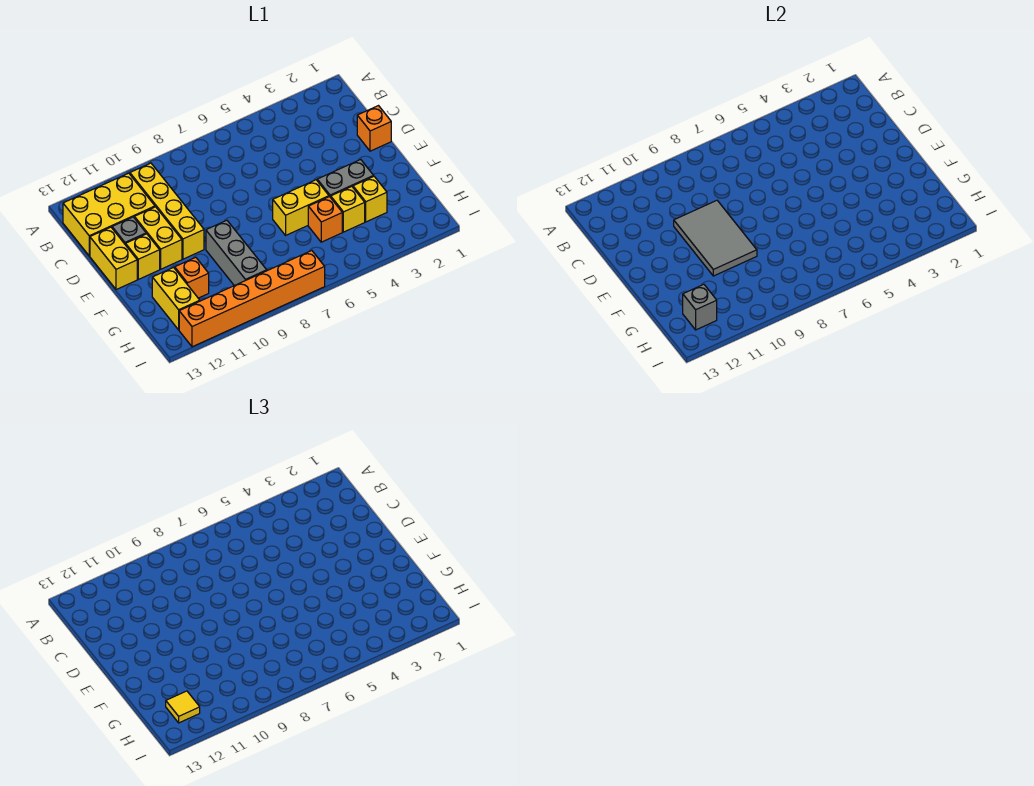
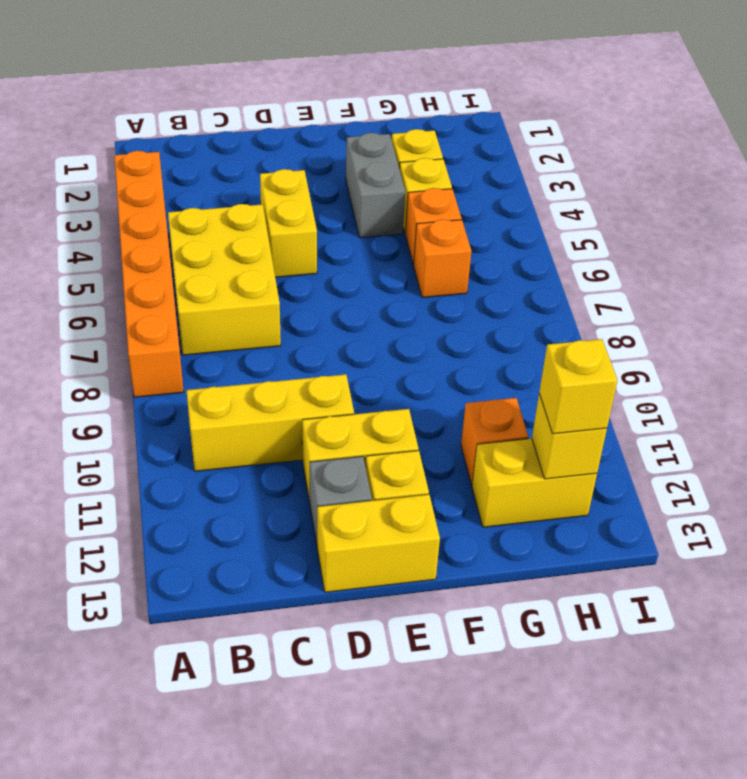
yellow 1x4 brick [130,163,204,259] -> yellow 1x3 brick [186,374,354,471]
yellow 2x3 brick [63,173,155,256] -> yellow 2x3 brick moved to [168,204,281,355]
orange 1x1 brick [357,106,391,151] -> orange 1x1 brick moved to [414,219,471,298]
grey 2x3 tile [674,200,757,276] -> none
yellow 1x2 brick [273,180,329,235] -> yellow 1x2 brick moved to [260,169,317,277]
grey 1x3 brick [206,220,267,286] -> none
grey 1x1 brick [683,284,717,330] -> yellow 1x1 brick [532,394,607,479]
yellow 1x1 tile [166,691,200,723] -> yellow 1x1 brick [539,339,618,434]
orange 1x6 brick [179,251,325,347] -> orange 1x6 brick moved to [114,151,184,397]

